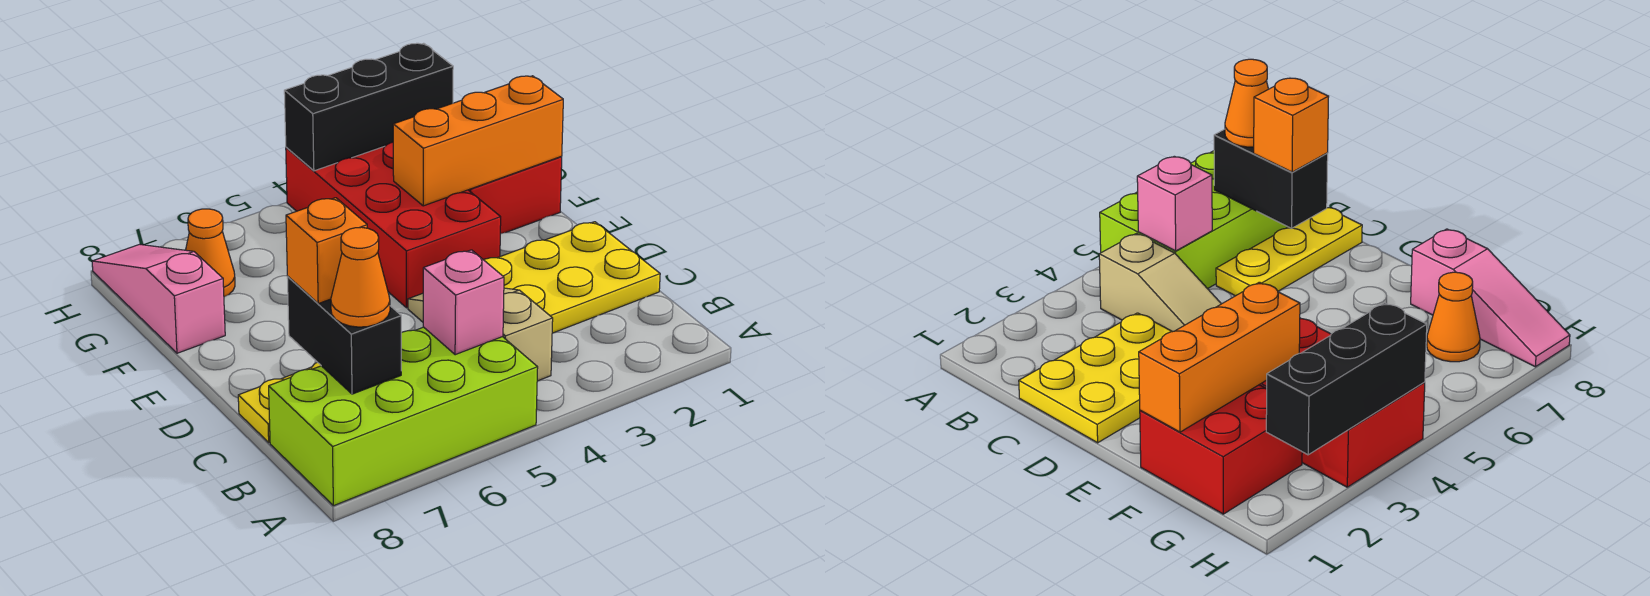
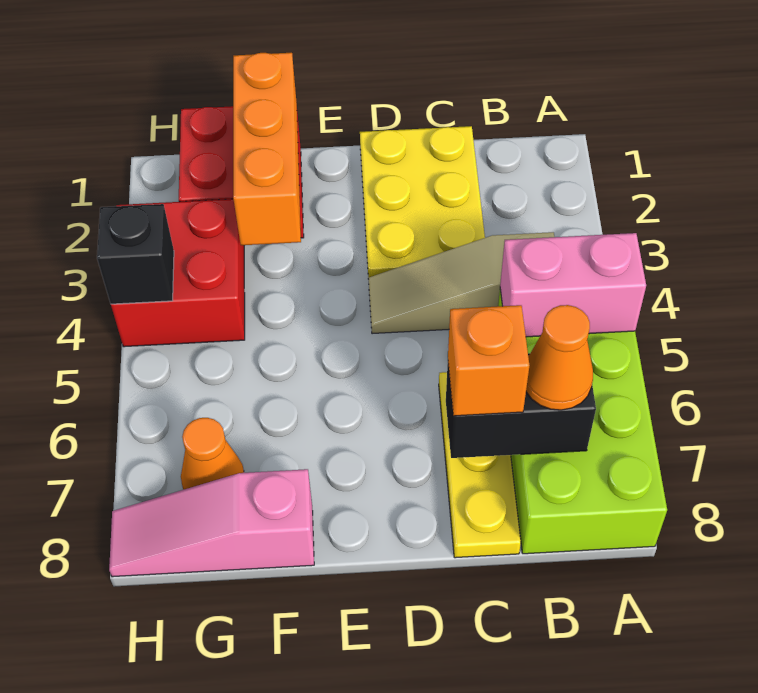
pink 1x1 brick [423,250,504,355] -> pink 1x2 brick [500,233,646,337]
red 2x4 brick [286,142,501,308] -> red 2x2 brick [111,199,245,347]
black 1x3 brick [284,43,453,171] -> black 1x1 brick [97,204,174,304]

